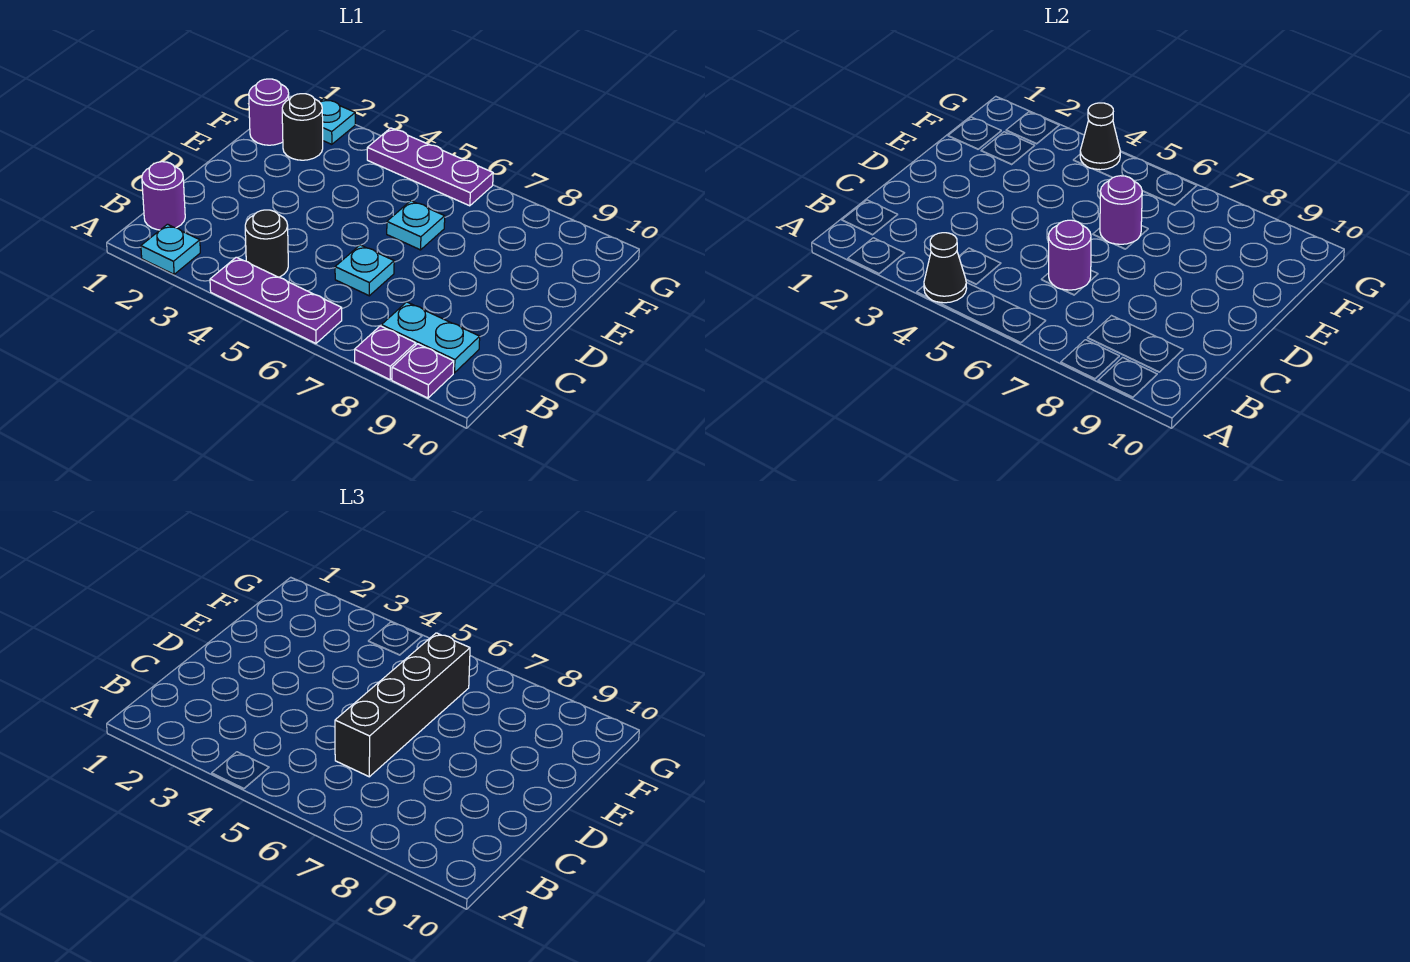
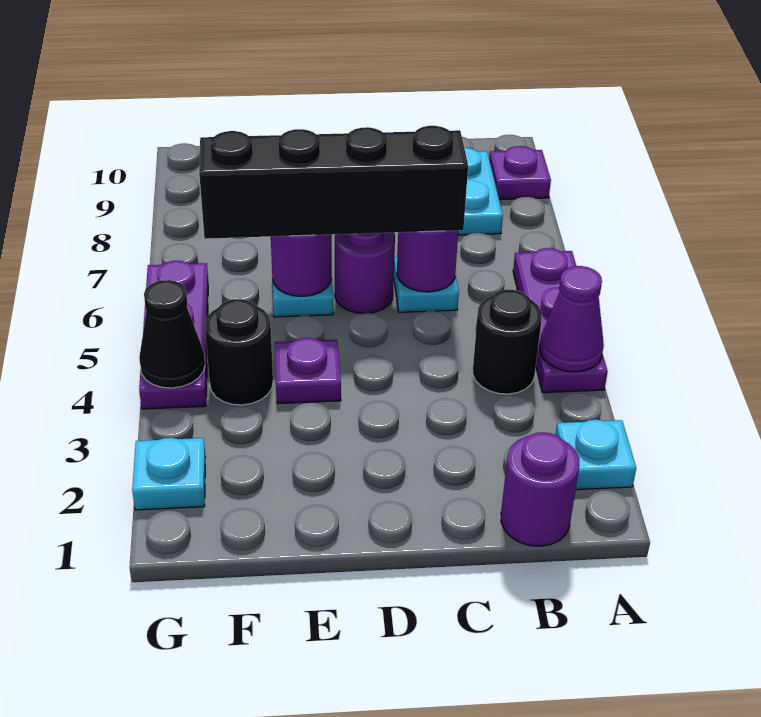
black 1x1 cone [924,233,967,303] -> purple 1x1 cone [540,266,604,372]
purple 1x1 plate [355,326,416,379] -> purple 1x1 plate moved to [275,338,341,404]
purple 1x1 round brick [249,79,289,145] -> purple 1x1 round brick moved to [335,233,395,313]
black 1x1 round brick [282,94,323,160] -> black 1x1 round brick moved to [205,299,273,405]

